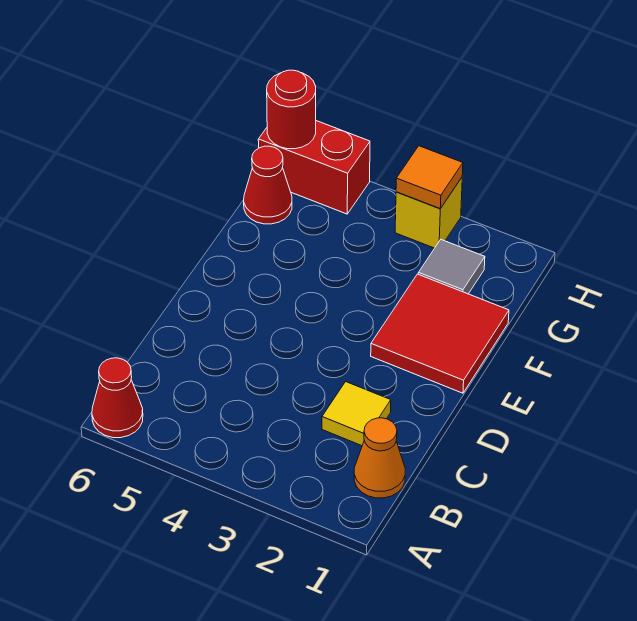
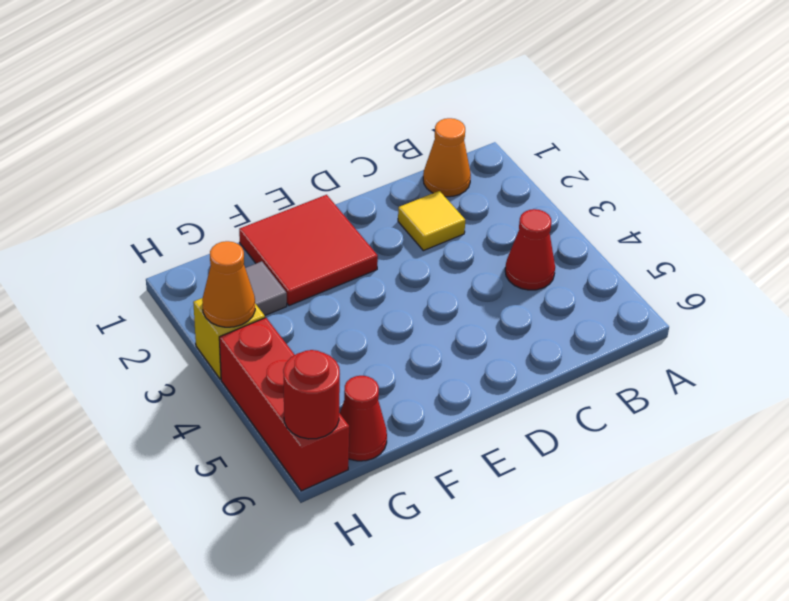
red 1x1 cone [92,358,143,438] -> red 1x1 cone moved to [505,209,555,290]
orange 1x1 tile [396,146,463,209] -> orange 1x1 cone [202,241,255,327]
red 1x2 brick [258,121,370,214] -> red 1x3 brick [219,318,349,491]

